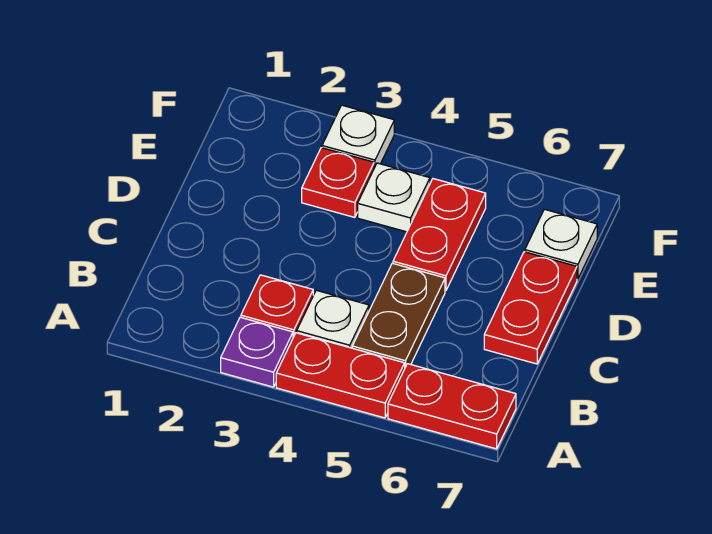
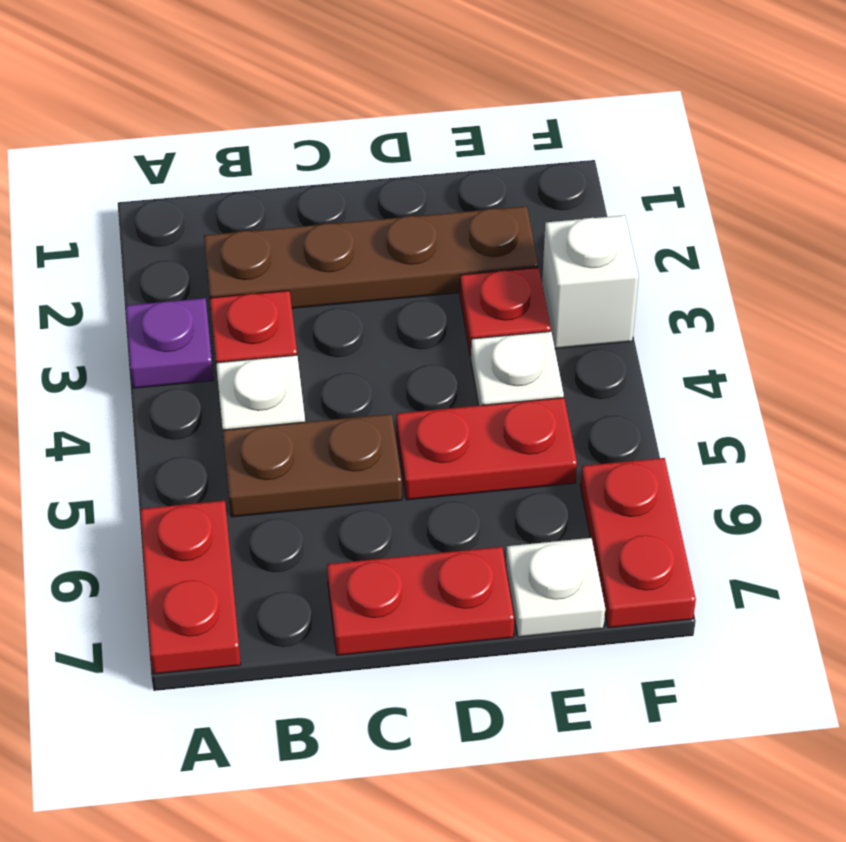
red 1x2 plate [276,333,405,418] -> red 1x2 plate moved to [580,458,696,628]
none -> brown 1x4 plate [204,206,538,308]
white 1x1 plate [322,105,394,168] -> white 1x1 brick [542,215,639,349]

